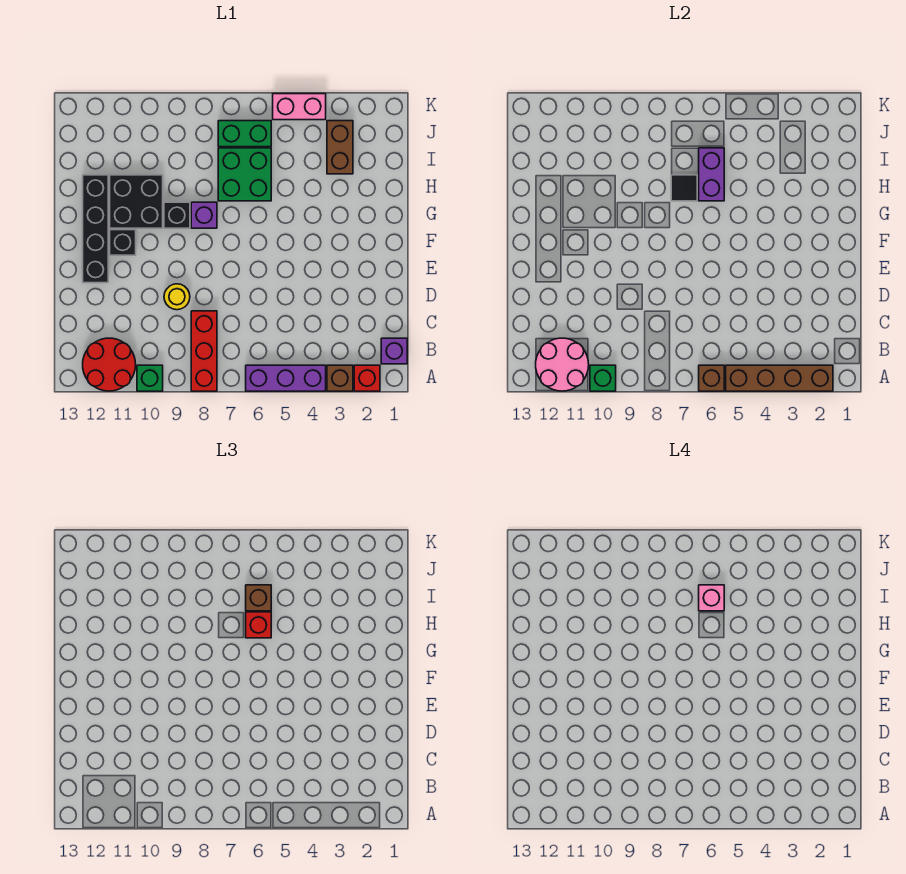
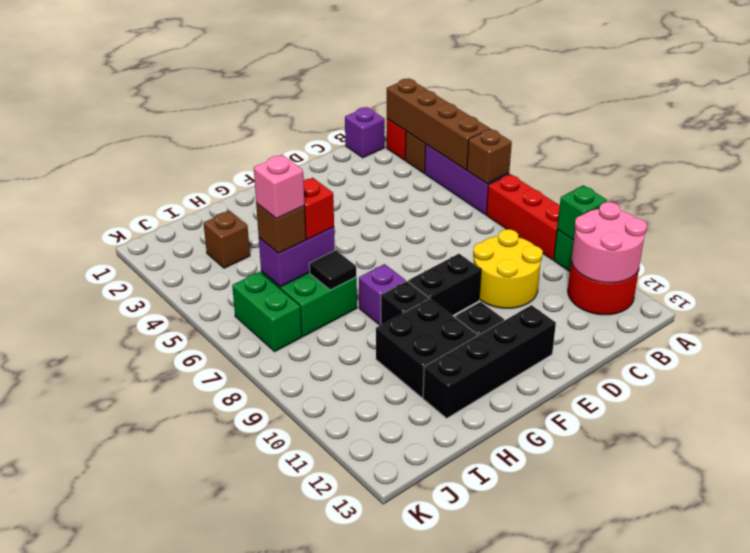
red 1x3 brick [191,311,217,391] -> red 1x3 brick turned to [486,174,560,260]
yellow 1x1 round brick [164,284,190,310] -> yellow 2x2 round brick [473,229,543,308]
none -> black 1x2 brick [408,254,481,316]
brown 1x2 brick [327,121,353,174] -> brown 1x1 brick [204,211,250,268]
pink 1x2 brick [273,94,326,120] -> none

